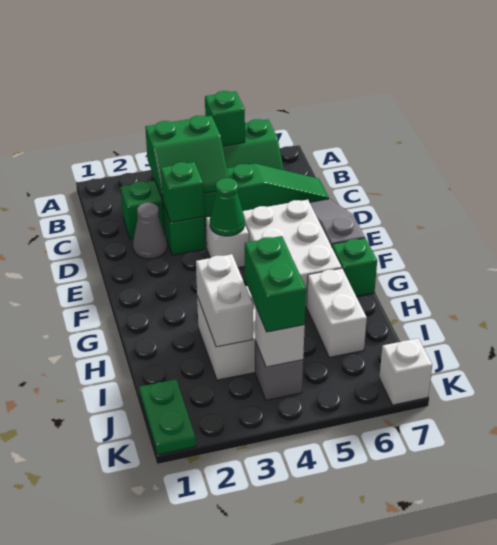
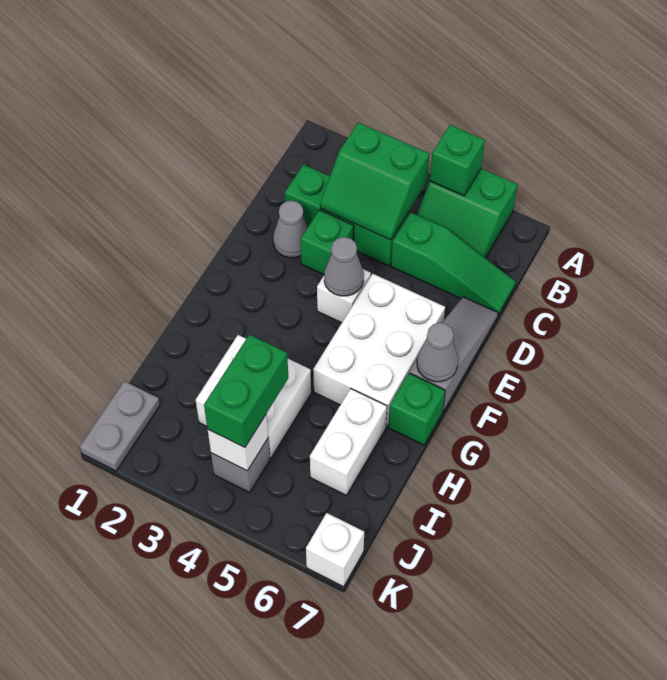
green 1x1 brick [161,162,204,222] -> none
green 1x1 cone [210,178,245,236] -> grey 1x1 cone [324,237,364,296]
none -> grey 1x1 cone [417,323,458,382]
white 1x2 brick [196,254,253,347] -> none
green 1x2 plate [139,379,196,455] -> grey 1x2 plate [80,381,160,471]

